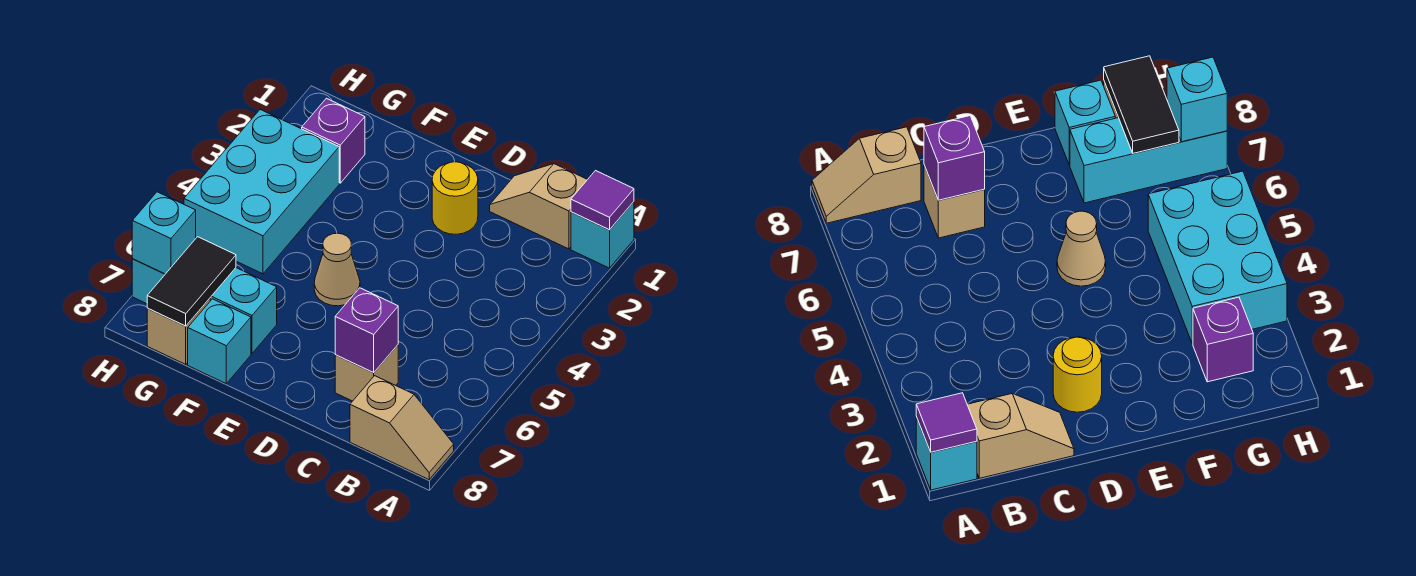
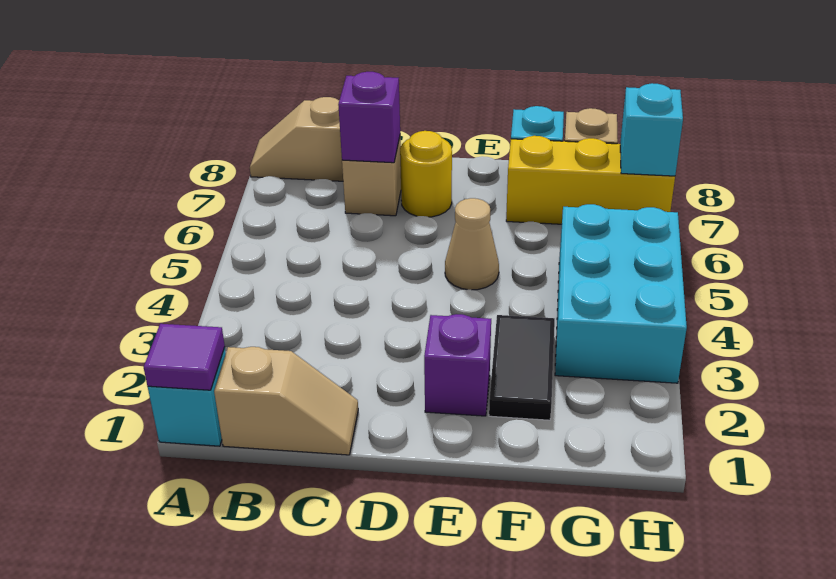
yellow 1x1 round brick [432,162,478,234] -> yellow 1x1 round brick moved to [400,131,452,217]
cyan 1x3 brick [132,259,277,353] -> yellow 1x3 brick [506,136,675,224]
purple 1x1 brick [302,98,365,183] -> purple 1x1 brick moved to [424,314,491,416]
black 1x2 tile [147,237,236,326] -> black 1x2 tile moved to [489,315,555,420]

